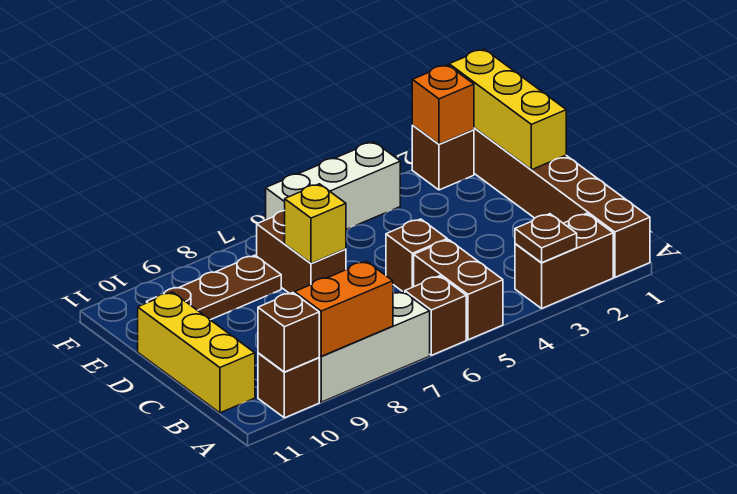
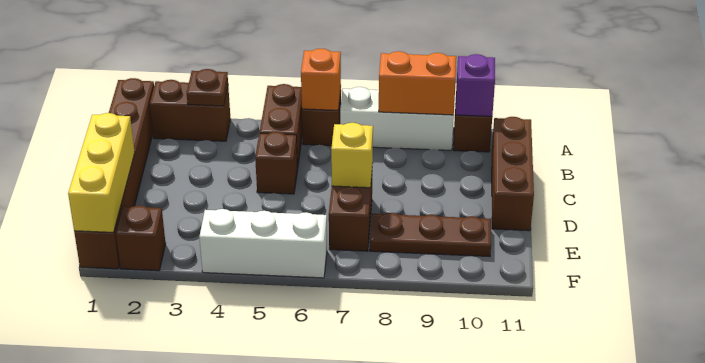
brown 1x1 brick [258,293,319,372] -> purple 1x1 brick [456,54,495,116]
yellow 1x3 brick [138,292,255,413] -> brown 1x3 brick [492,117,534,231]
orange 1x1 brick [412,65,474,144] -> orange 1x1 brick moved to [301,49,341,110]

